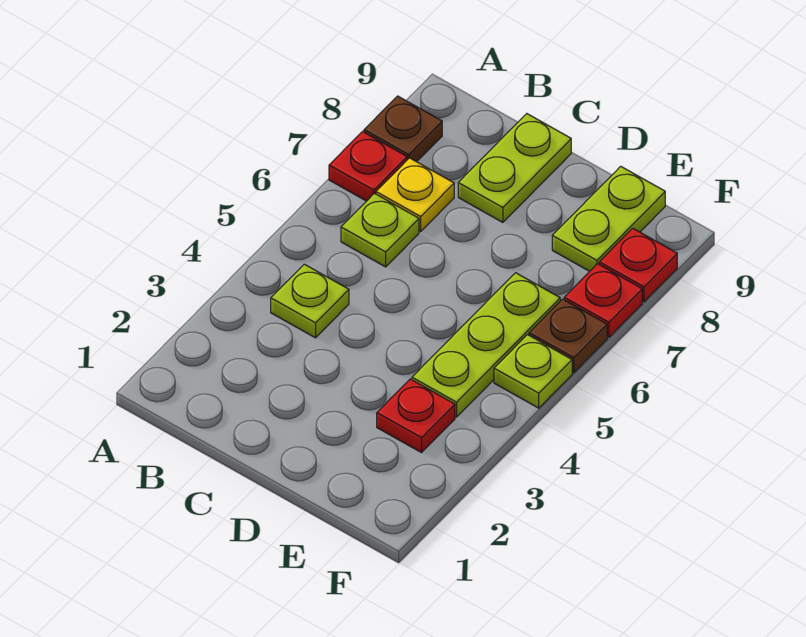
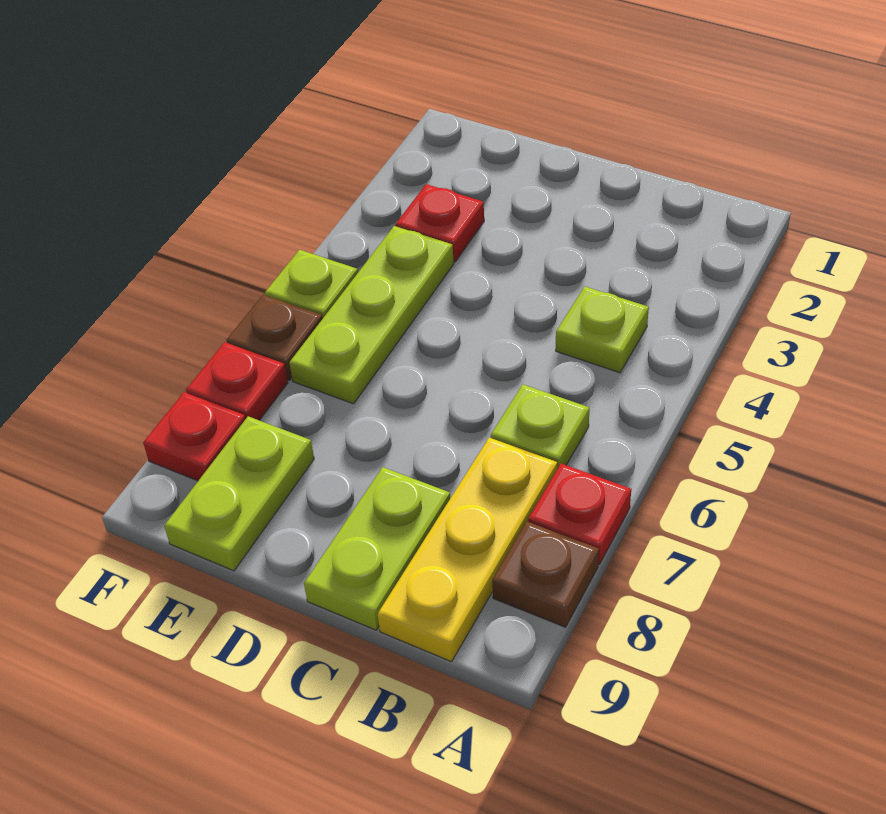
yellow 1x1 plate [376,158,454,231] -> yellow 1x3 plate [378,438,557,662]

